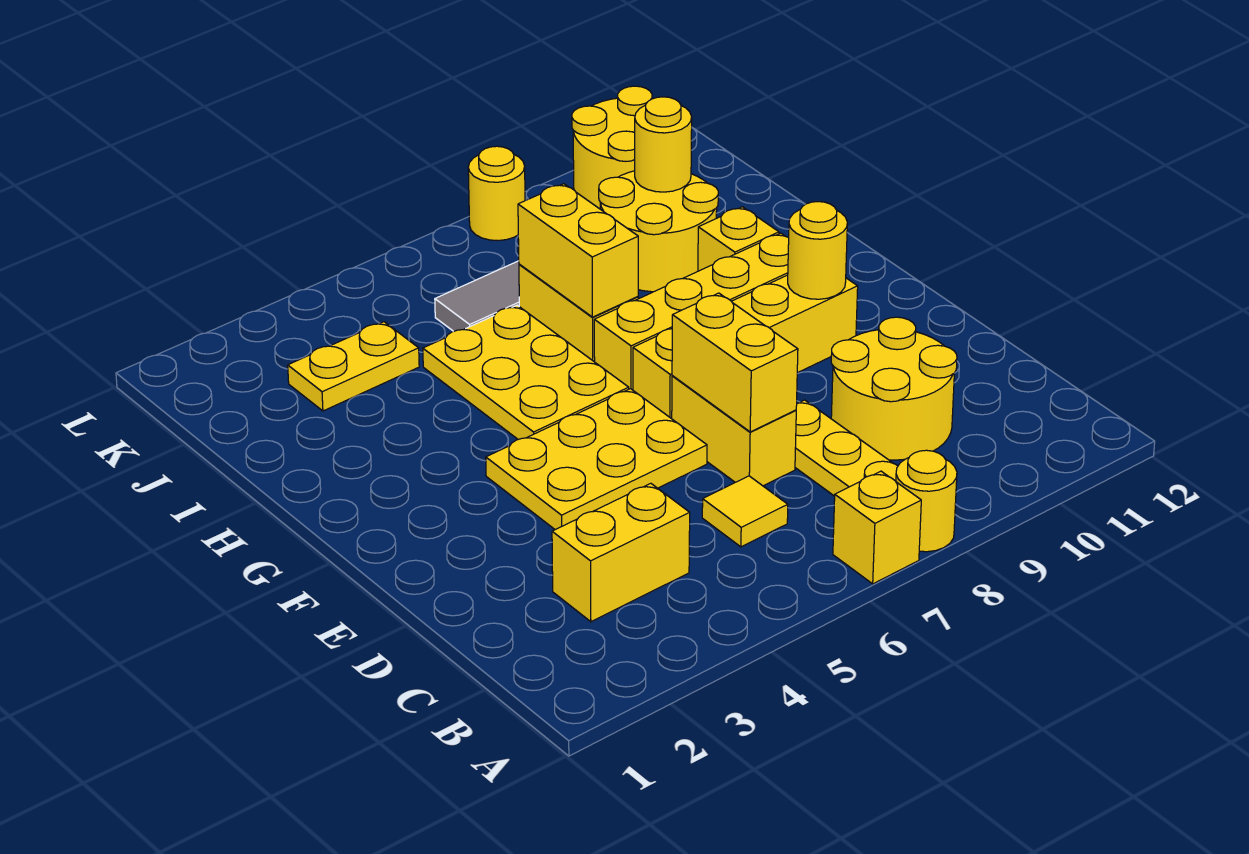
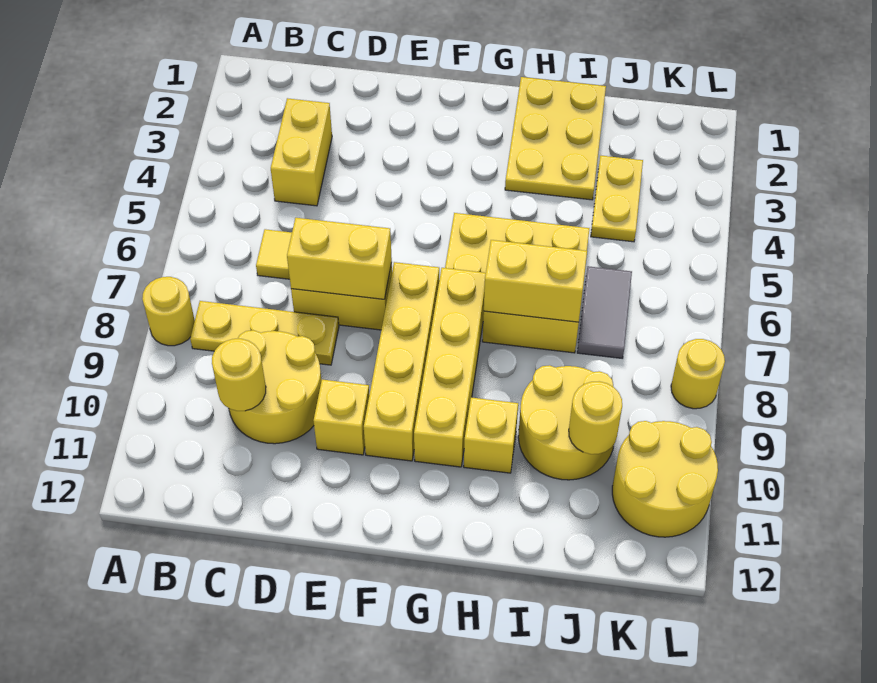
yellow 1x1 brick [833,471,921,584] -> yellow 1x1 brick moved to [314,379,369,455]
yellow 2x3 plate [486,389,707,530] -> yellow 2x3 plate moved to [505,77,606,200]
yellow 1x1 round brick [788,202,847,299] -> yellow 1x1 round brick moved to [212,339,266,411]

